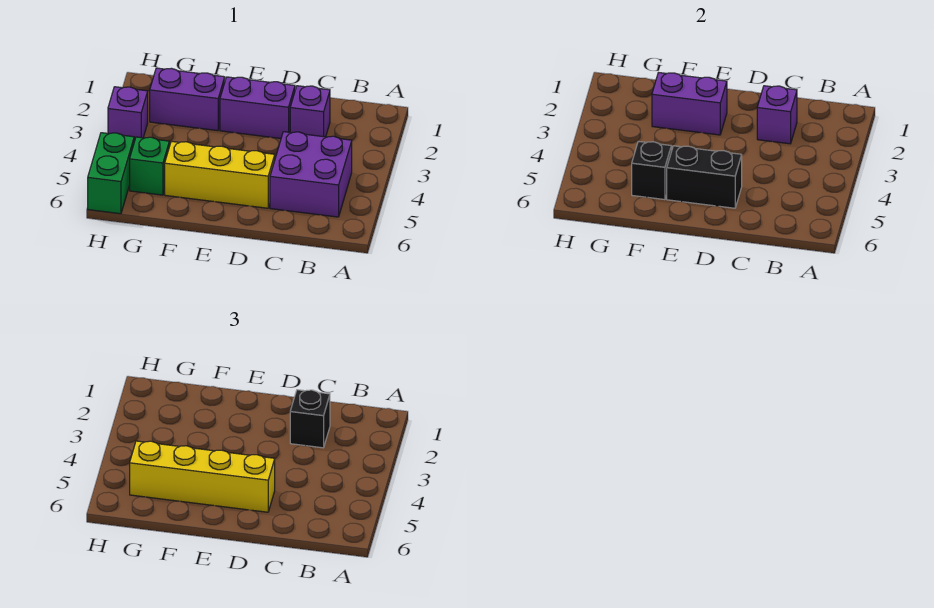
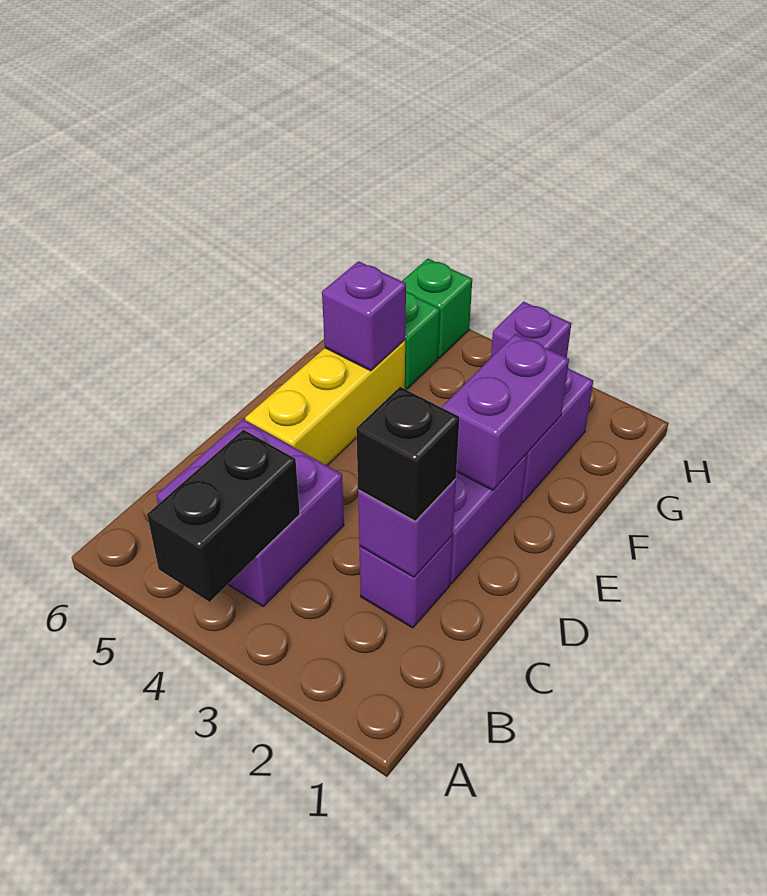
black 1x2 brick [667,146,742,208] -> black 1x2 brick moved to [147,430,300,602]
yellow 1x4 brick [130,441,275,512] -> none
black 1x1 brick [632,141,672,200] -> purple 1x1 brick [322,261,406,371]
green 1x2 brick [88,133,134,214] -> green 1x1 brick [402,259,472,358]

